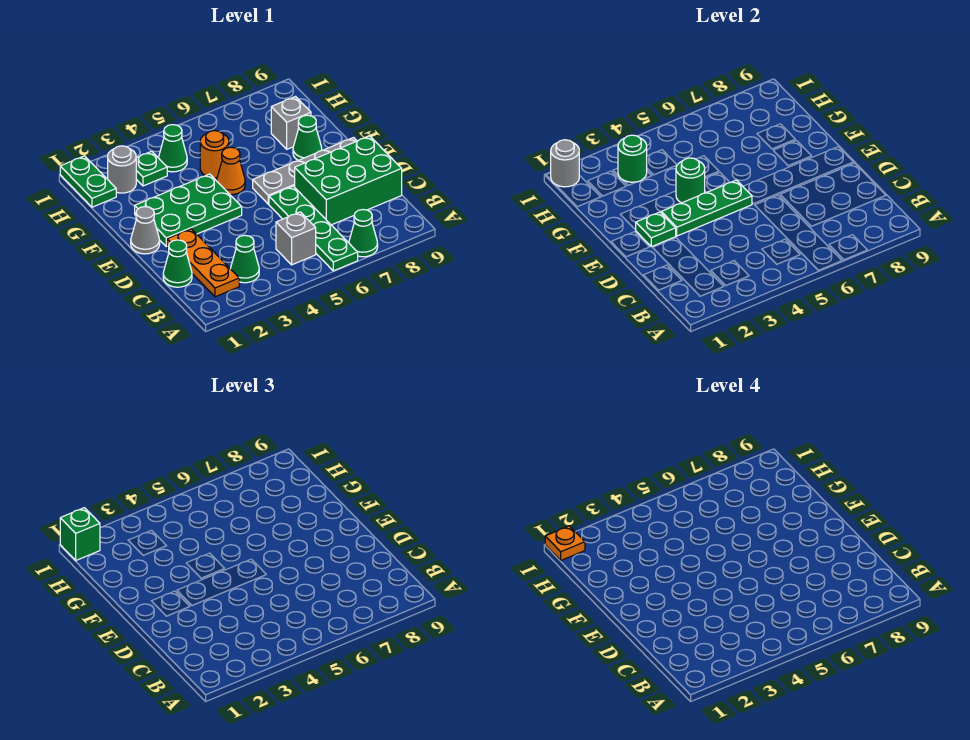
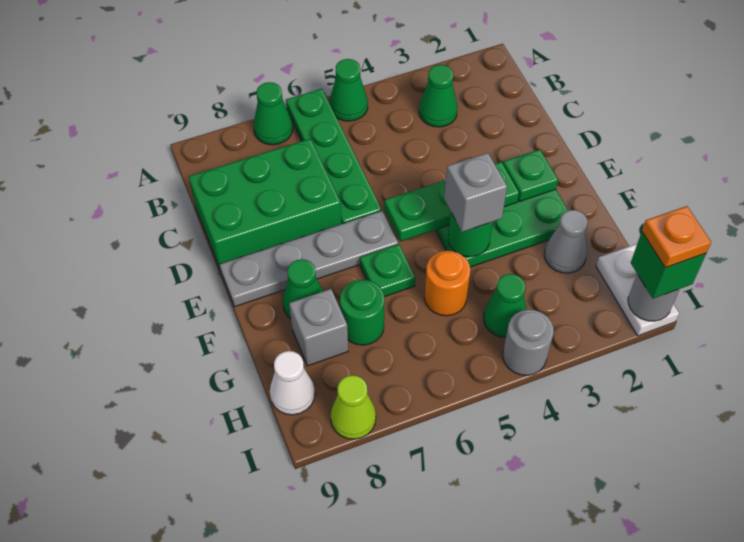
orange 1x3 plate [167,229,239,297] -> none
grey 1x1 brick [276,212,316,265] -> grey 1x1 brick moved to [444,153,507,232]
green 1x1 cone [163,240,192,287] -> green 1x1 cone moved to [330,59,368,121]
grey 1x1 cone [131,207,160,254] -> grey 1x1 cone moved to [544,210,588,273]
orange 1x1 cone [217,147,245,195] -> none
green 1x2 plate [60,156,116,207] -> white 1x2 plate [596,244,679,336]
grey 1x1 round brick [108,146,136,193] -> grey 1x1 round brick moved to [503,310,554,375]
green 1x1 plate [136,151,167,186] -> green 1x1 plate moved to [360,244,415,297]
green 1x1 round brick [618,135,647,182] -> green 1x1 round brick moved to [340,280,385,345]
none -> white 1x1 cone [270,351,315,415]
none -> lime 1x1 cone [331,375,376,439]

